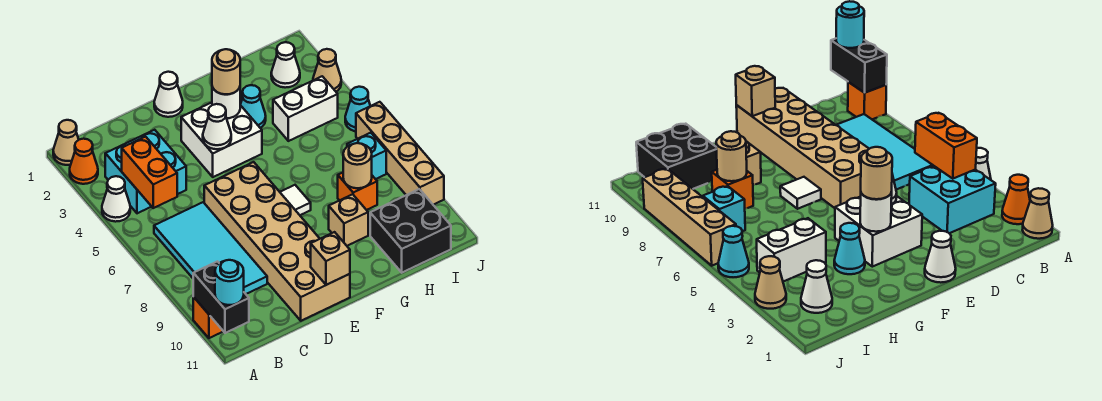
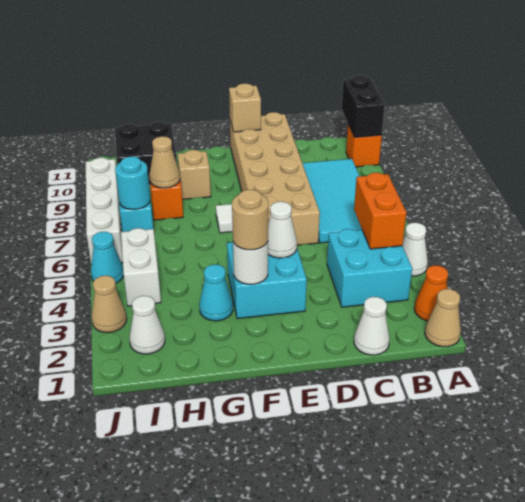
cyan 1x1 round brick [215,260,244,305] -> cyan 1x1 round brick moved to [115,157,150,209]
white 1x1 cone [154,72,183,117] -> white 1x1 cone moved to [354,297,390,355]
white 2x2 brick [181,102,262,177] -> cyan 2x2 brick [227,242,307,319]
white 1x2 brick [273,76,338,141] -> white 1x2 brick turned to [121,228,161,306]
tan 1x1 round brick [343,143,372,188] -> tan 1x1 cone [149,137,180,188]
tan 1x4 brick [356,102,444,205] -> white 1x4 brick [86,158,123,265]

